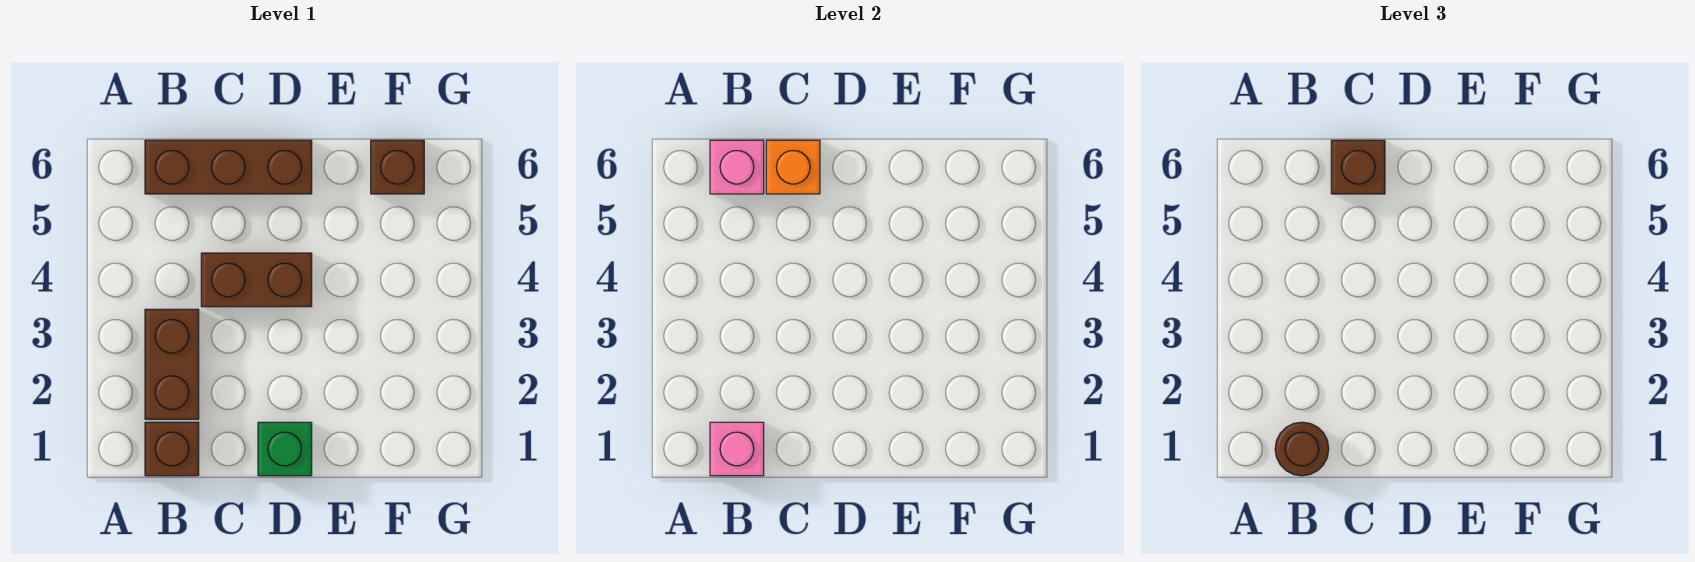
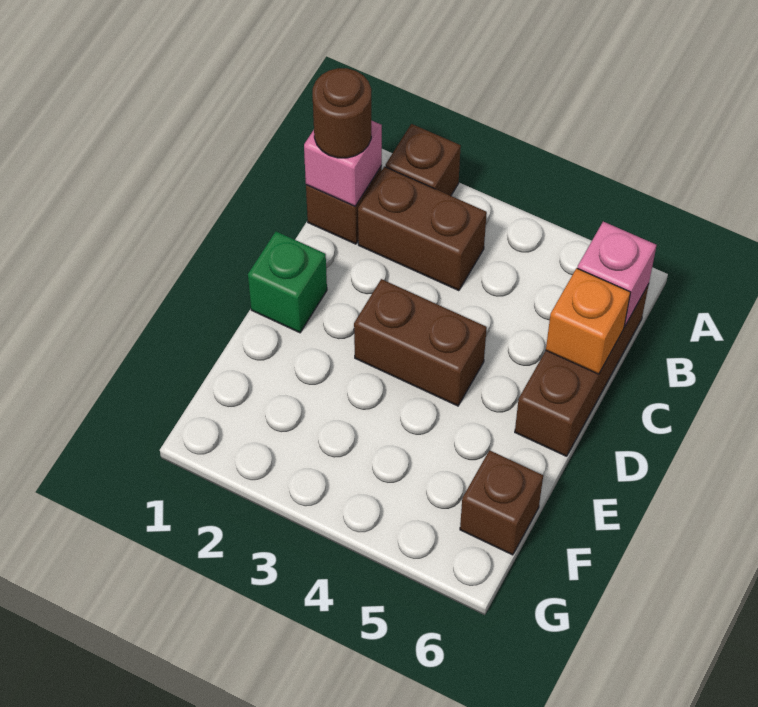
brown 1x2 brick [201,253,312,307] -> brown 1x2 brick turned to [354,279,487,406]
brown 1x1 brick [1331,140,1385,194] -> brown 1x1 brick moved to [386,124,461,196]

